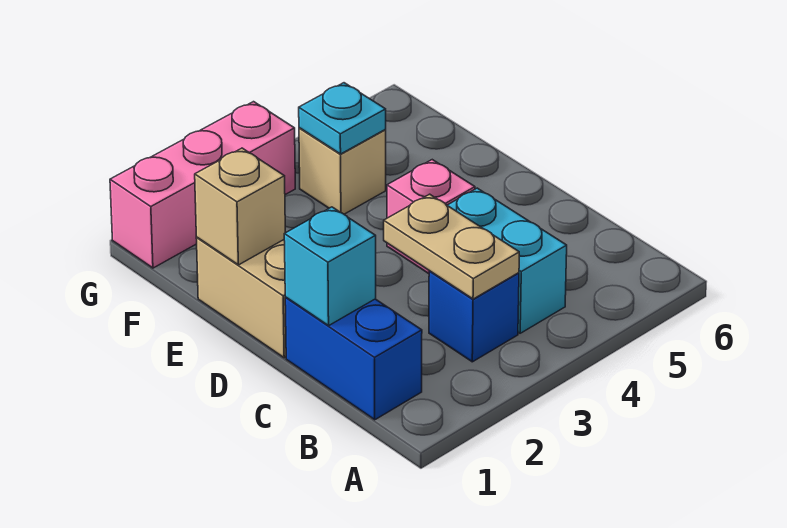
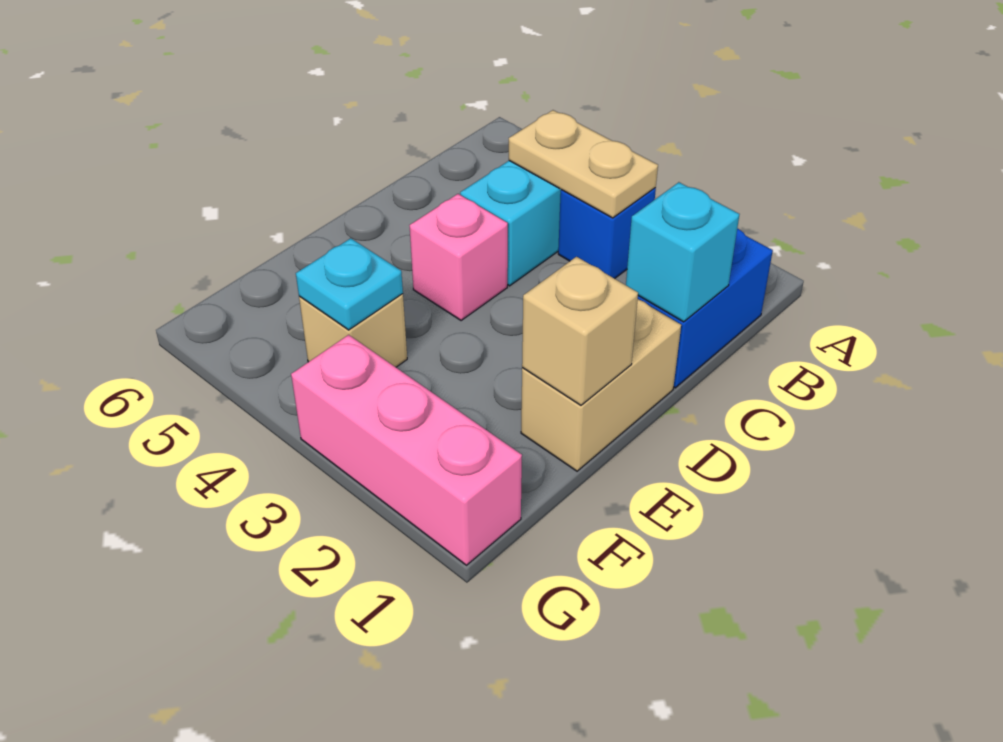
tan 1x2 plate [384,194,519,299] -> tan 1x2 plate turned to [509,110,658,218]

